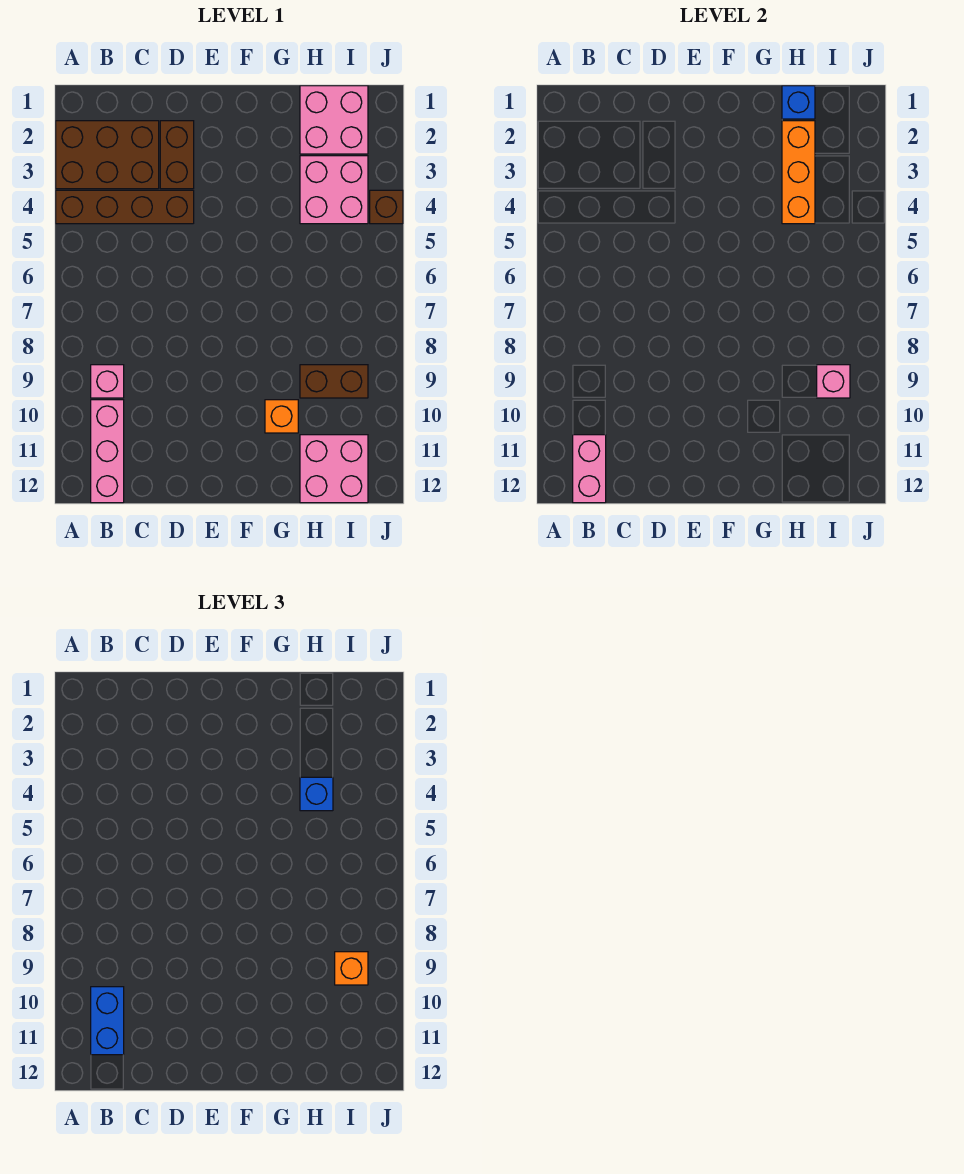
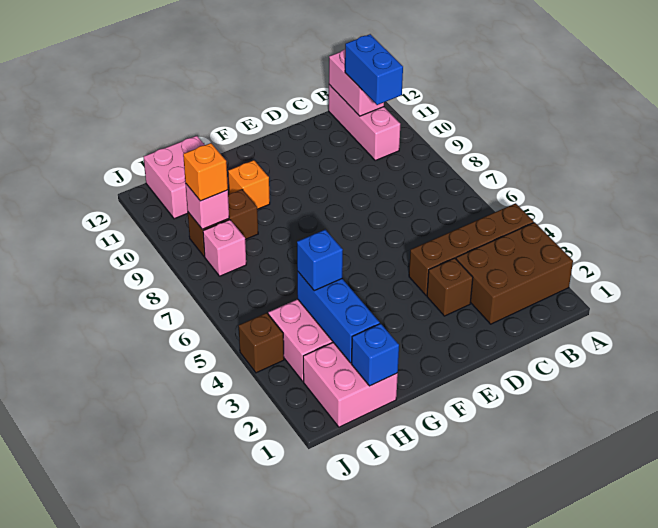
pink 1x1 brick [91,365,124,398] -> pink 1x1 brick moved to [203,220,246,276]
brown 1x2 brick [160,121,194,189] -> brown 1x1 brick [427,258,473,316]
orange 1x3 brick [782,121,815,224] -> blue 1x3 brick [297,271,380,363]

